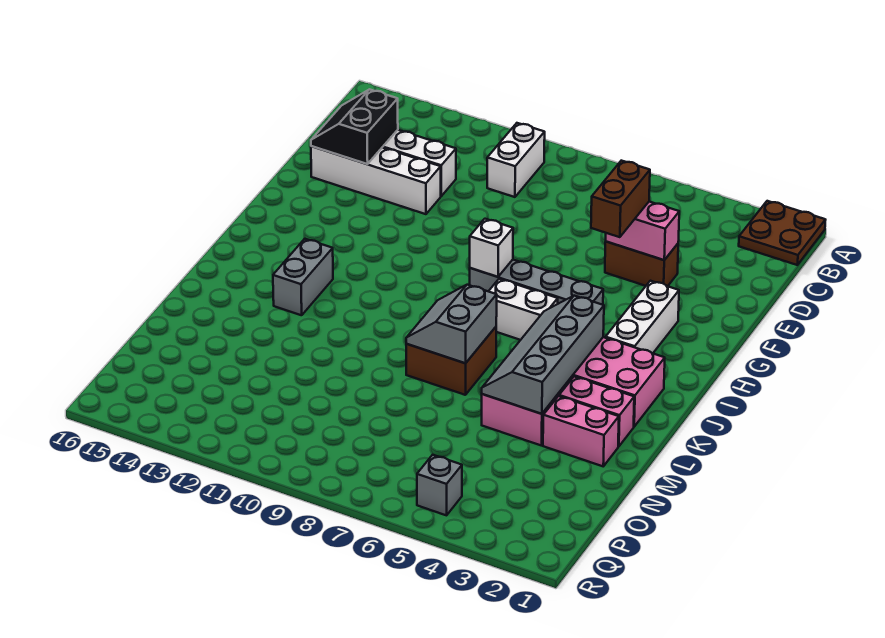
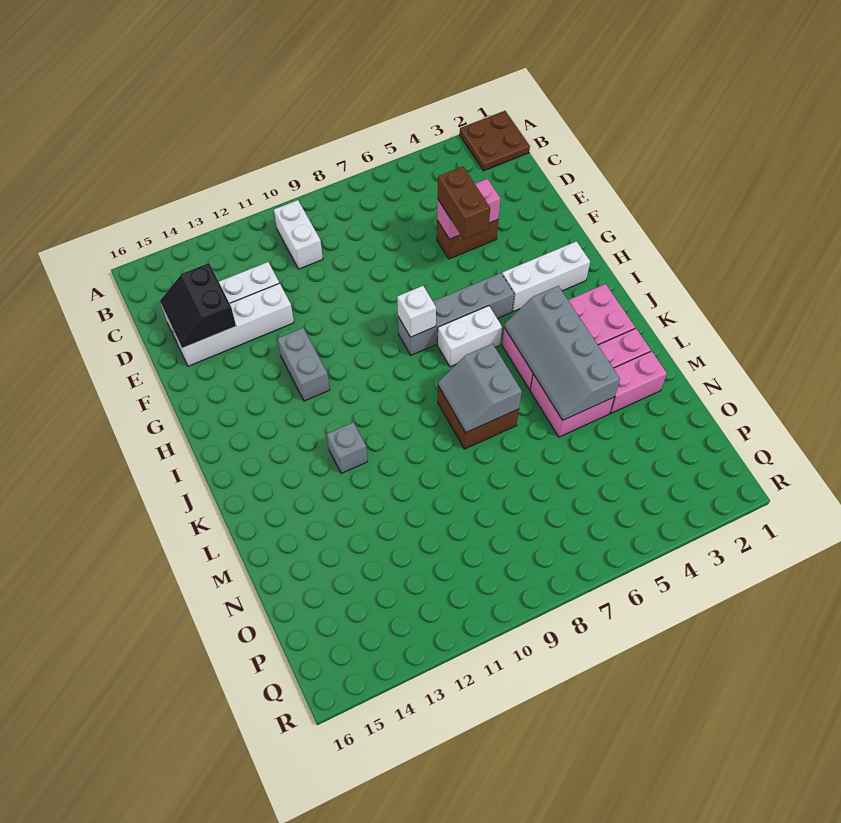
white 1x3 brick [606,281,679,353] -> white 1x3 brick turned to [502,241,590,312]
grey 1x2 brick [273,239,333,315] -> grey 1x2 brick moved to [277,328,330,401]
grey 1x1 brick [417,455,462,515] -> grey 1x1 brick moved to [327,422,368,474]

